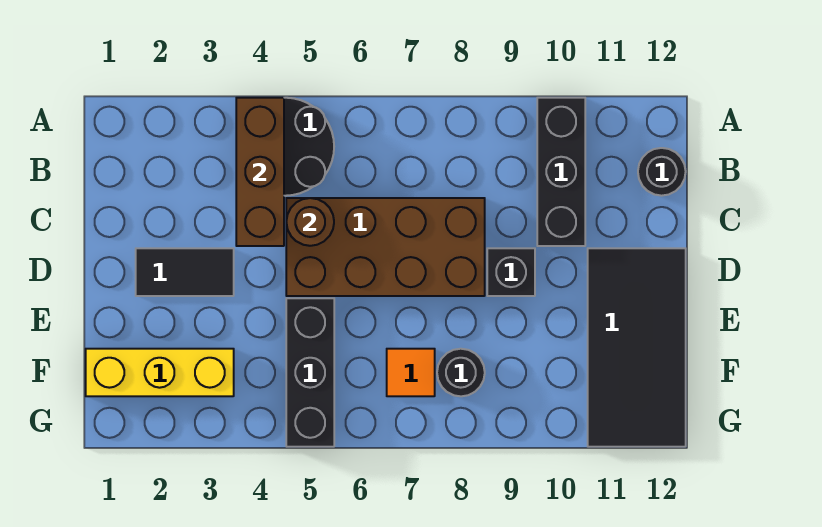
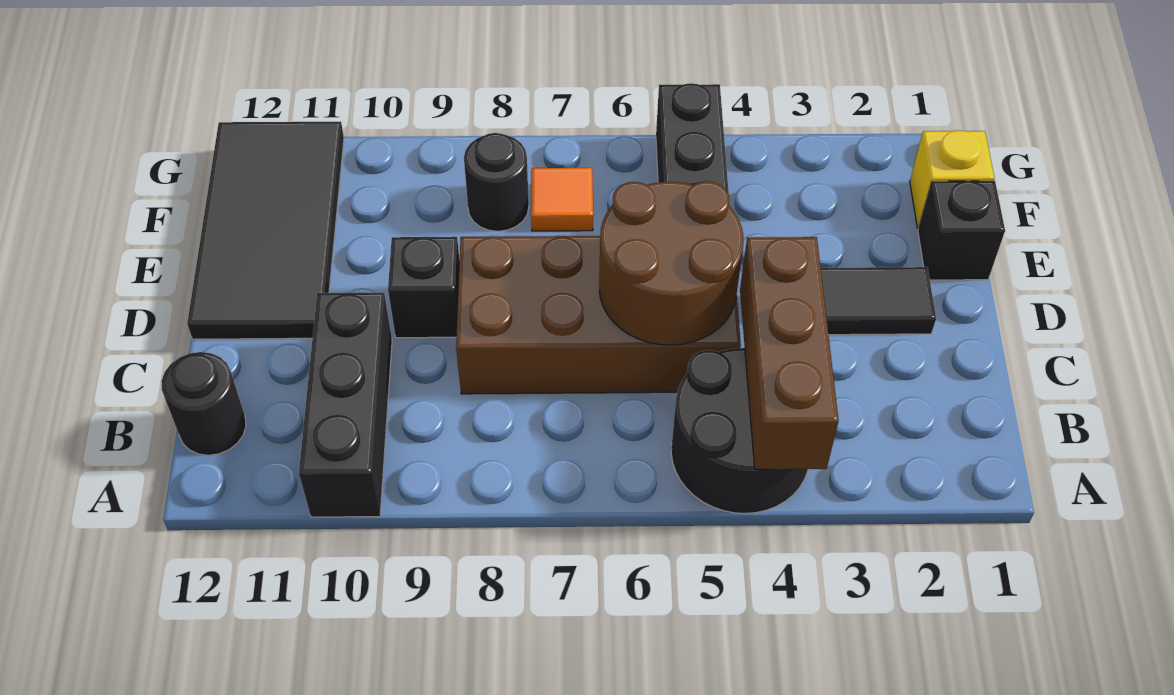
brown 1x1 round brick [286,198,334,246] -> brown 2x2 round brick [599,181,743,345]
none -> black 1x1 brick [918,181,1005,280]
yellow 1x3 brick [86,349,234,396] -> yellow 1x1 brick [910,130,995,229]

